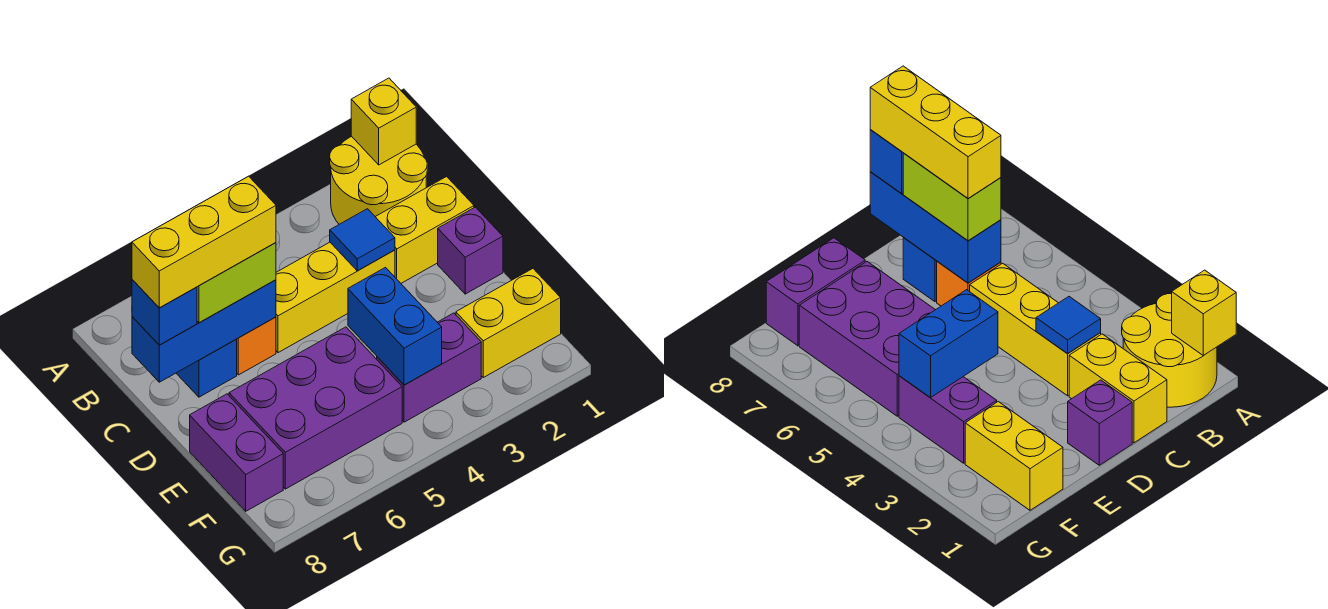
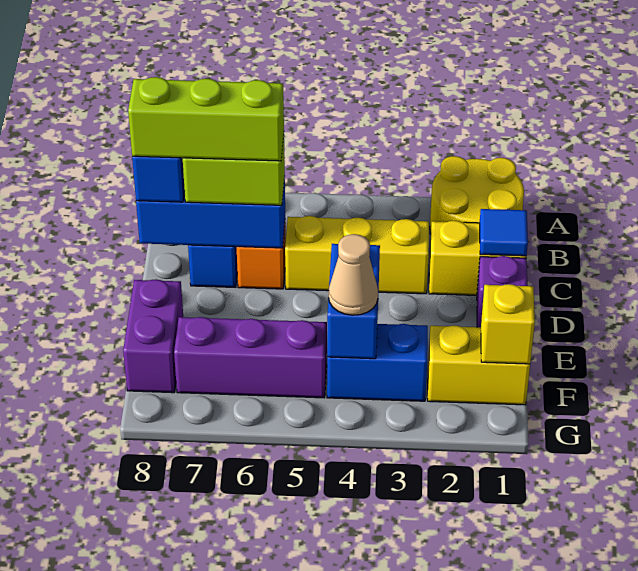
yellow 1x1 brick [351,78,416,165] -> yellow 1x1 brick moved to [481,284,535,364]
blue 1x1 tile [330,209,395,271] -> blue 1x1 tile moved to [480,209,528,256]
yellow 1x3 brick [132,176,276,308] -> lime 1x3 brick [128,77,284,161]
purple 2x3 brick [229,327,402,489] -> purple 1x3 brick [174,317,327,398]
purple 1x2 brick [377,313,481,422] -> blue 1x2 brick [327,324,428,401]
none -> tan 1x1 cone [329,234,378,315]

